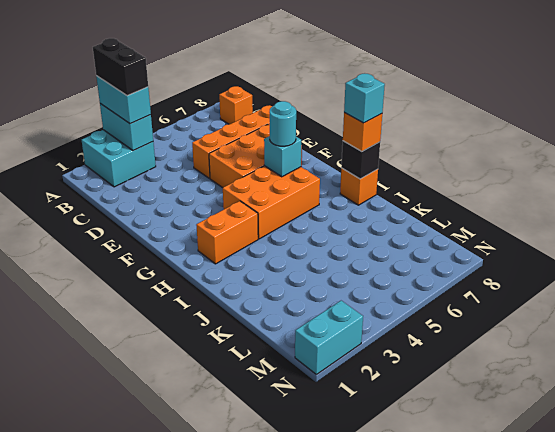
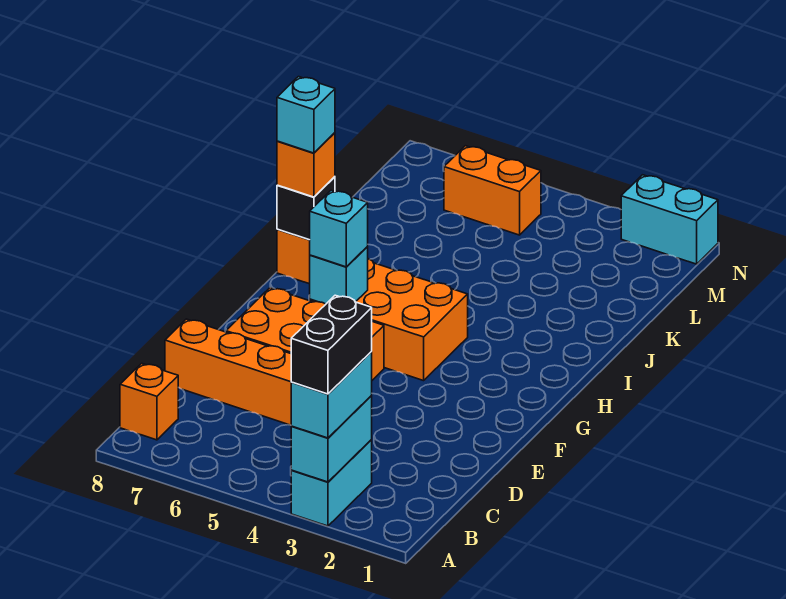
cyan 2x2 brick [82,130,156,187] -> cyan 1x2 brick [291,440,372,526]
cyan 1x1 round brick [269,101,296,146] -> cyan 1x1 brick [310,190,368,267]
orange 1x2 brick [196,201,258,264] -> orange 1x2 brick moved to [444,146,541,235]

